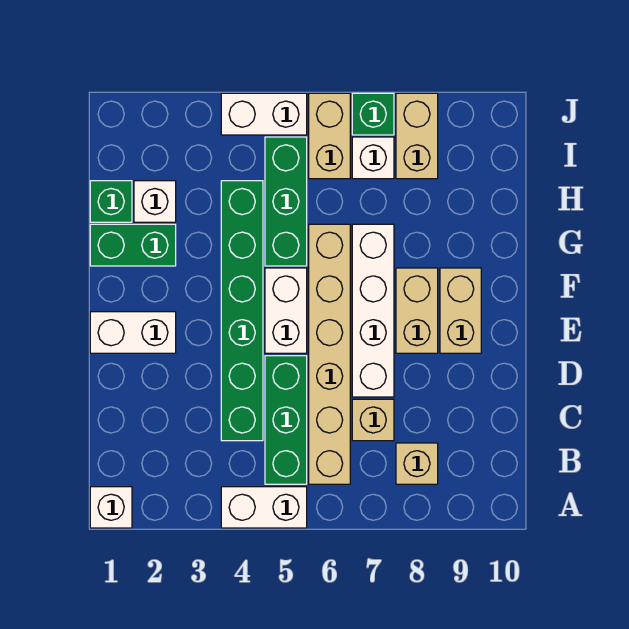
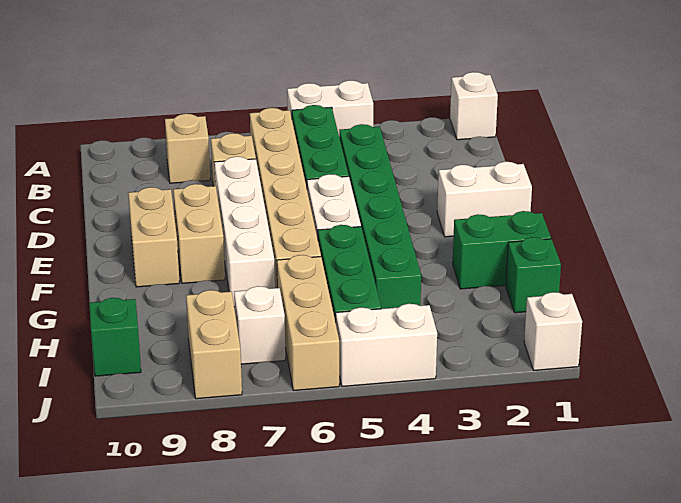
white 1x1 brick [134,181,176,222] -> white 1x1 brick moved to [524,292,582,370]
tan 1x2 brick [309,93,350,179] -> tan 1x3 brick [277,255,339,391]
green 1x1 brick [352,93,394,135] -> green 1x1 brick moved to [89,298,141,376]

